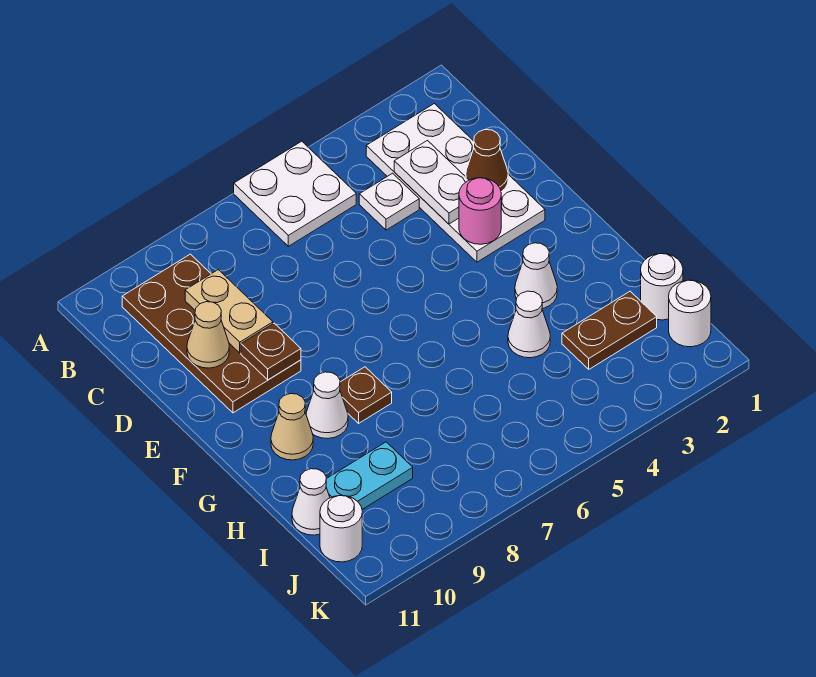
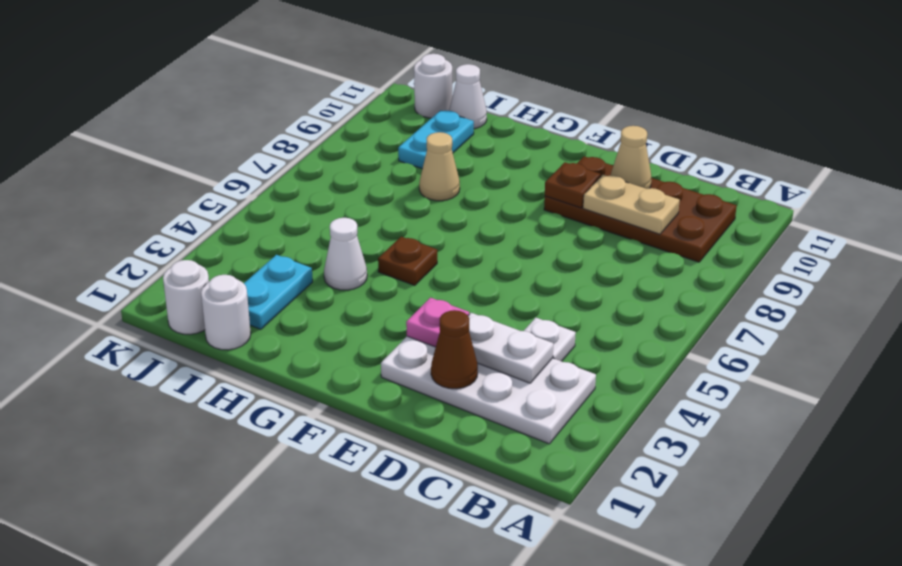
white 2x2 plate [234,141,356,246] -> none
pink 1x1 round brick [459,178,501,244] -> pink 1x1 plate [406,298,469,347]
white 1x1 cone [515,243,557,309] -> none
brown 1x1 plate [340,367,392,423] -> brown 1x1 plate moved to [378,237,437,285]
white 1x1 cone [306,372,348,439] -> none
tan 1x1 cone [271,394,313,460] -> tan 1x1 cone moved to [419,132,460,201]
brown 1x2 plate [562,291,657,369] -> cyan 1x2 plate [244,255,313,329]

